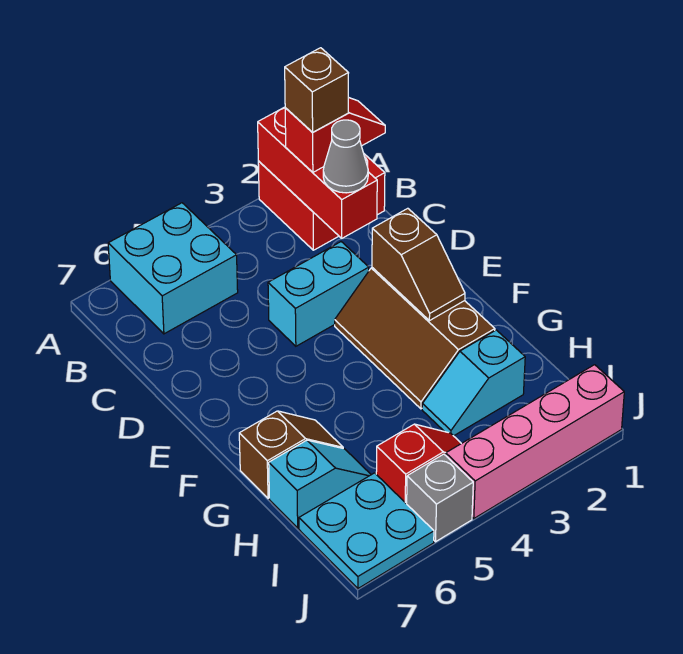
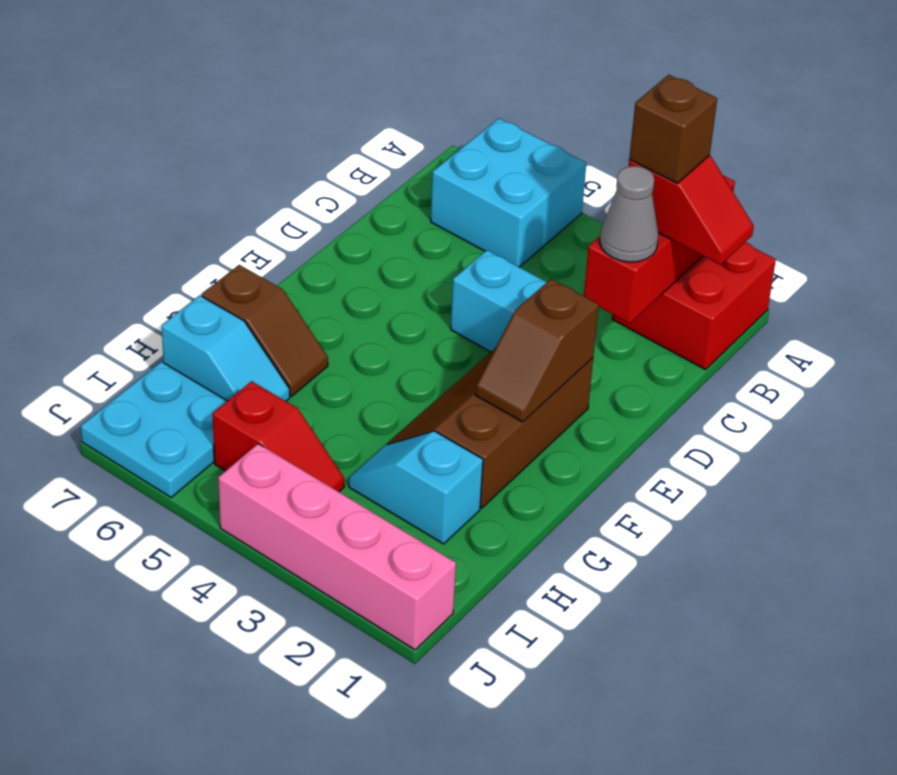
grey 1x1 brick [407,454,473,542] -> none

